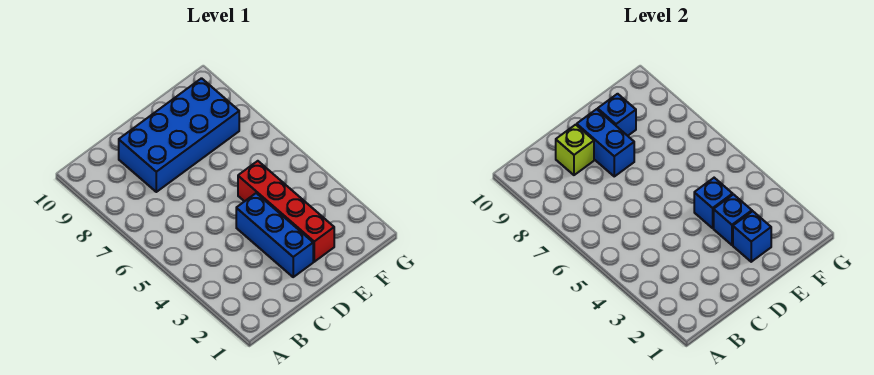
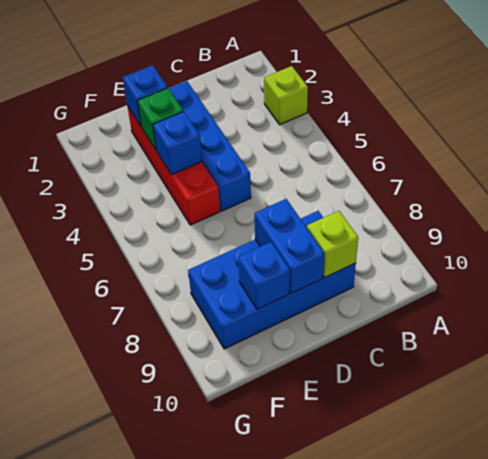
none -> lime 1x1 brick [264,66,308,125]
blue 1x3 brick [236,193,313,277] -> blue 1x4 brick [169,81,251,211]
blue 1x1 brick [714,194,752,245] -> green 1x1 brick [138,88,183,150]

